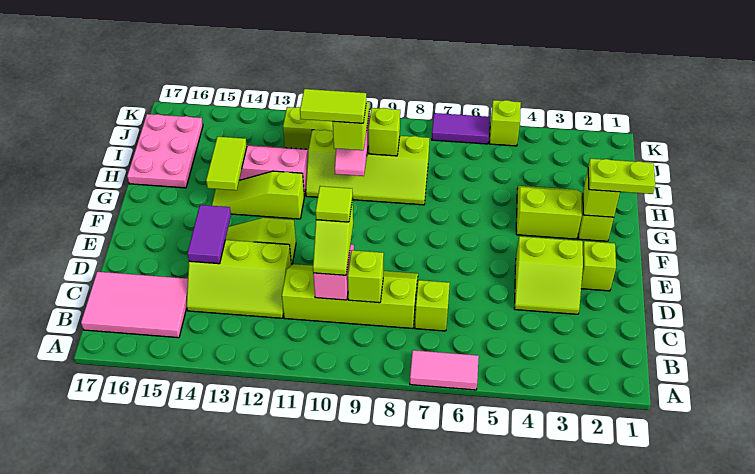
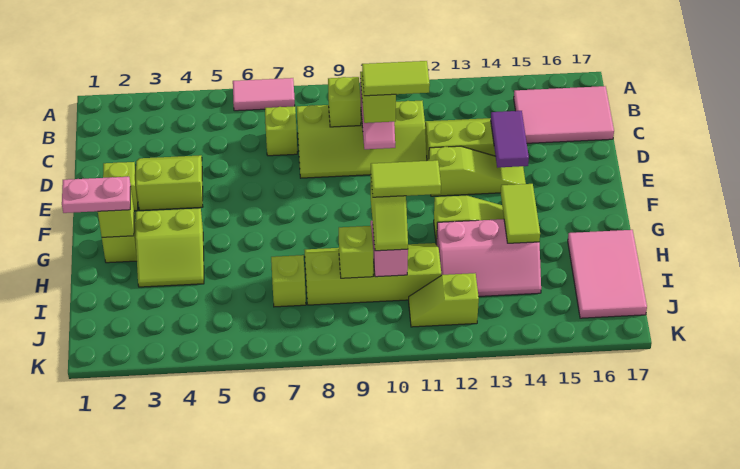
lime 1x1 tile [315,186,353,222] -> lime 1x2 tile [362,61,430,96]
lime 1x2 plate [588,158,655,194] -> pink 1x2 plate [62,177,131,213]
pink 2x3 plate [127,114,203,188] -> pink 2x3 tile [568,230,647,318]
lime 1x1 brick [489,100,521,146] -> lime 1x1 brick moved to [271,255,306,307]
purple 1x2 tile [432,113,490,144] -> none

